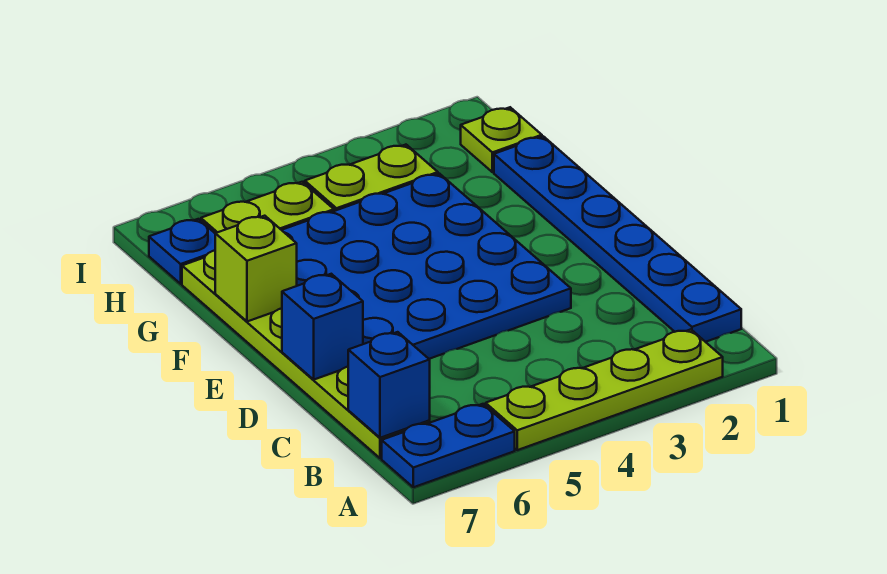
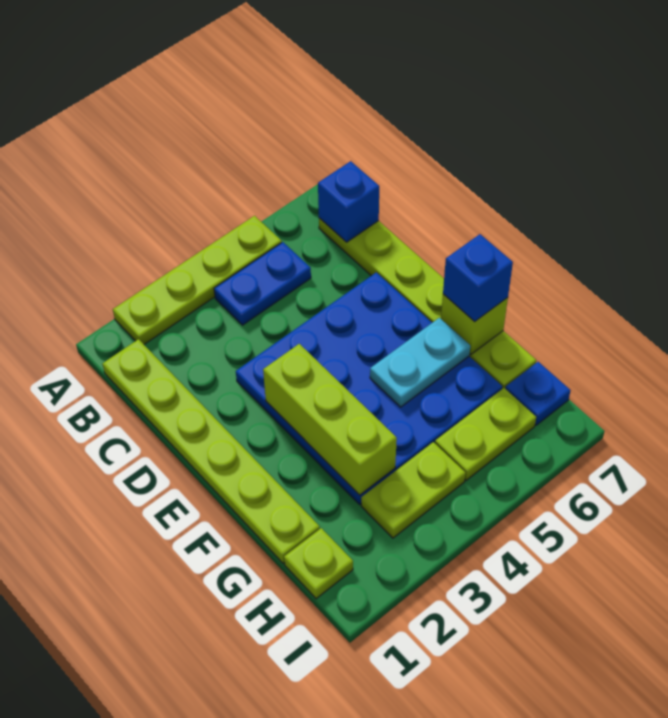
blue 1x2 plate [382,404,515,487] -> blue 1x2 plate moved to [214,242,311,325]
blue 1x6 plate [494,136,741,342] -> lime 1x6 plate [102,339,320,564]
blue 1x1 brick [282,274,363,380] -> blue 1x1 brick moved to [443,234,513,322]
none -> lime 1x3 brick [263,344,397,495]
none -> cyan 1x2 plate [370,318,470,407]

